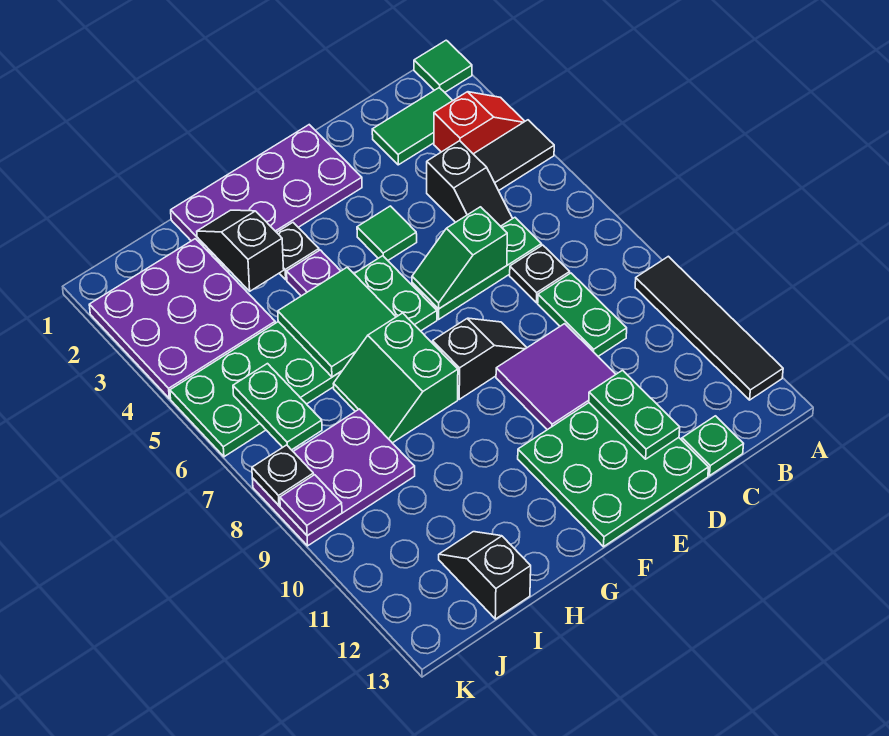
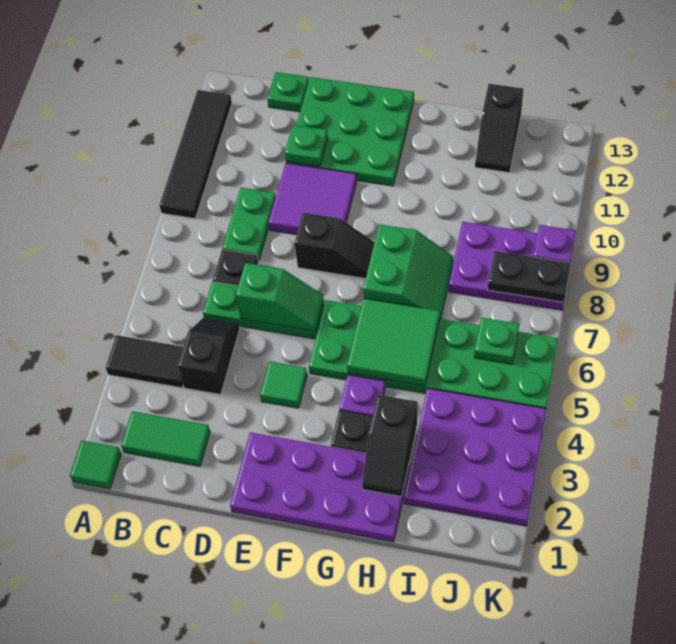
red 1x2 slope [434,92,525,154] -> none
green 1x2 plate [589,370,680,459] -> green 1x1 plate [285,125,328,166]
black 1x2 slope [433,318,527,399] -> black 1x2 slope turned to [295,213,374,279]
green 1x2 plate [233,364,322,450] -> green 1x1 plate [474,318,519,364]
black 1x1 plate [252,445,314,505] -> black 1x2 plate [488,251,571,302]

